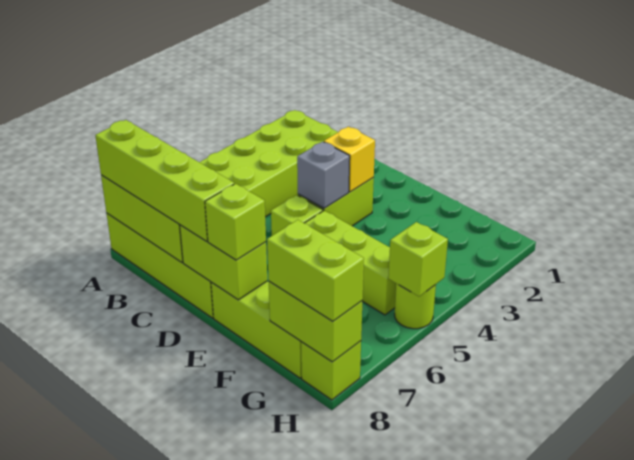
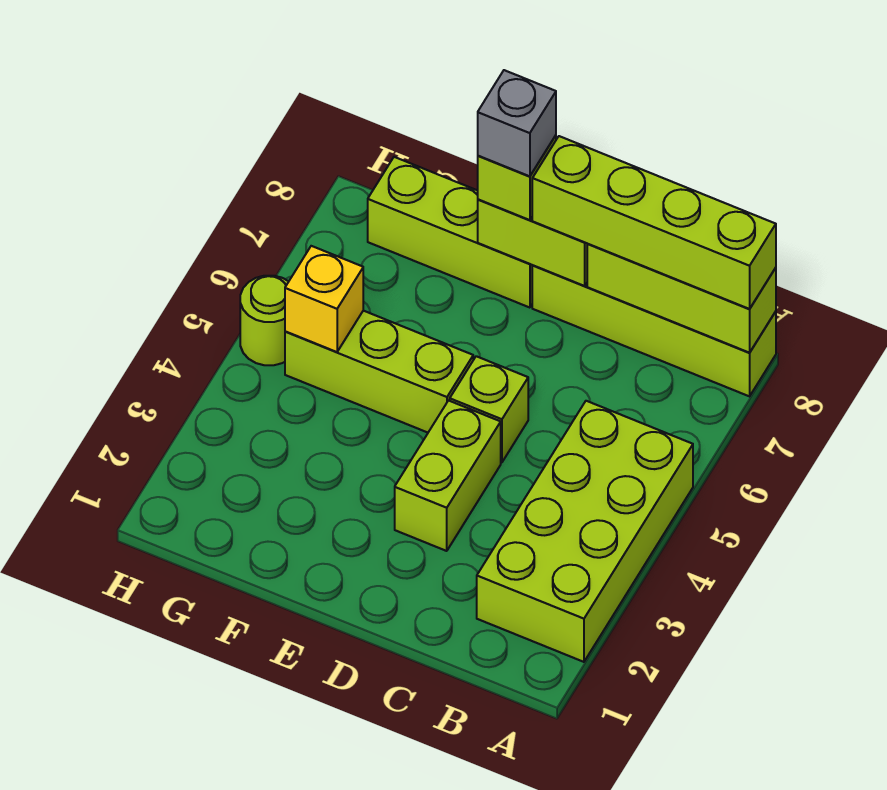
yellow 1x1 brick [324,127,375,192] -> yellow 1x1 brick moved to [285,246,363,352]
grey 1x1 brick [297,142,350,208] -> grey 1x1 brick moved to [478,70,556,177]
lime 1x2 brick [269,281,362,362] -> none
lime 1x2 brick [267,220,364,321] -> none
lime 1x1 brick [388,222,448,296] -> none
lime 1x1 brick [301,341,361,400] -> none

